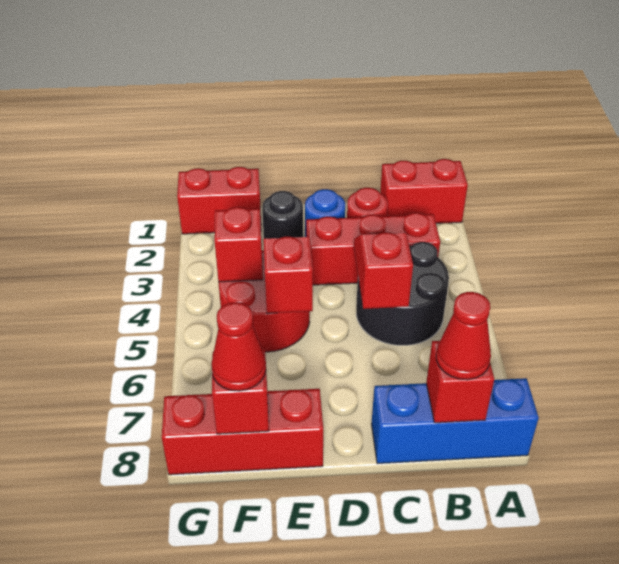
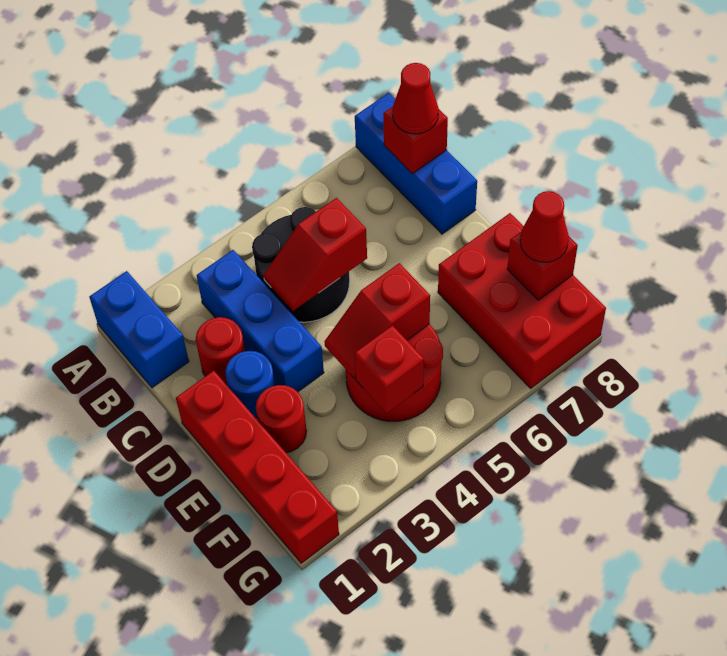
red 1x2 brick [380,159,468,223] -> blue 1x2 brick [89,271,189,388]
red 1x3 brick [306,213,440,285] -> blue 1x3 brick [197,250,324,392]
black 1x1 round brick [262,191,303,239] -> red 1x1 round brick [256,385,307,453]
red 1x3 brick [162,389,323,475] -> red 2x3 brick [438,213,606,388]
red 1x2 brick [177,167,261,234] -> red 1x4 brick [176,371,339,563]

